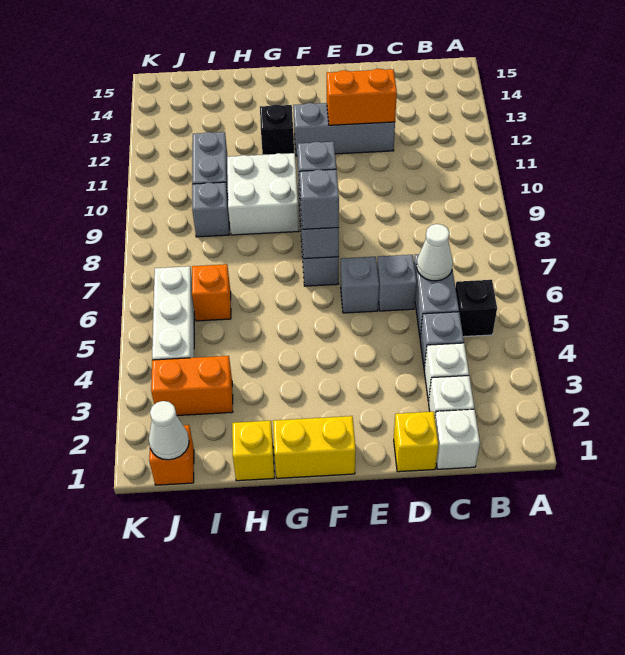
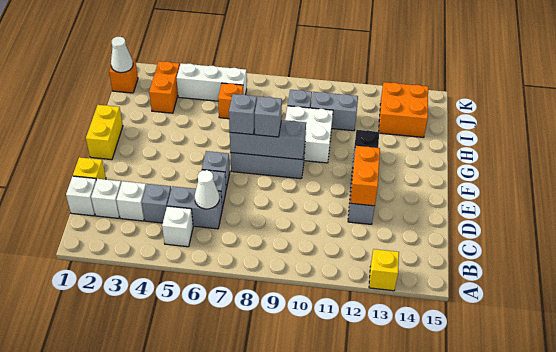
black 1x1 brick [455,280,497,337] -> white 1x1 brick [162,206,193,247]
yellow 1x1 brick [232,421,274,481] -> yellow 1x1 brick moved to [369,249,399,291]
none -> orange 2x2 brick [379,82,428,137]

